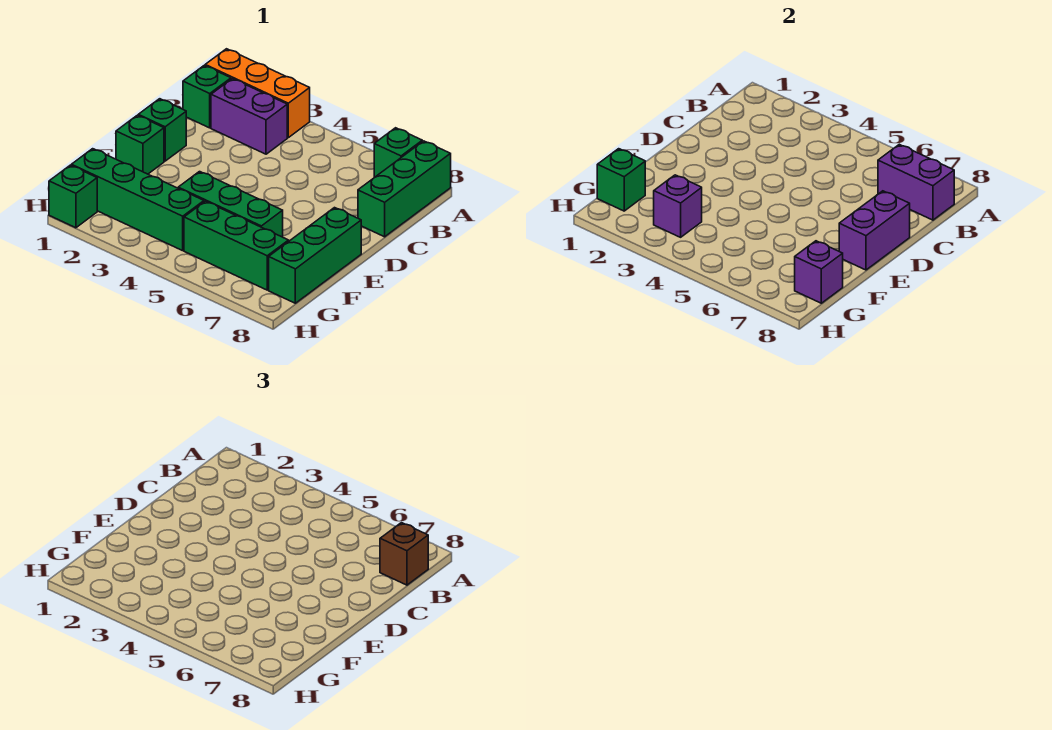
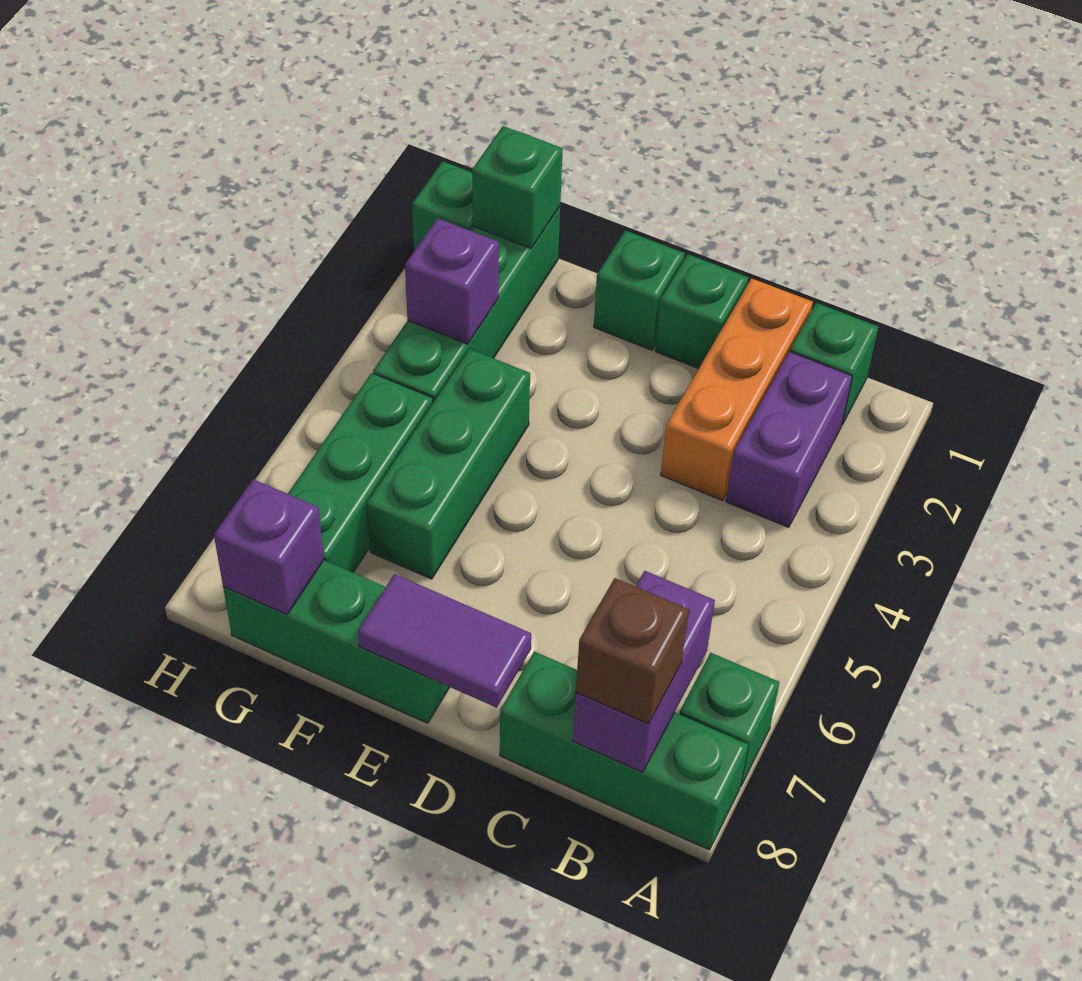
orange 1x3 brick [205,49,310,138] -> orange 1x3 brick moved to [661,278,813,500]
purple 1x2 brick [839,191,910,270] -> purple 1x2 tile [358,574,531,708]

